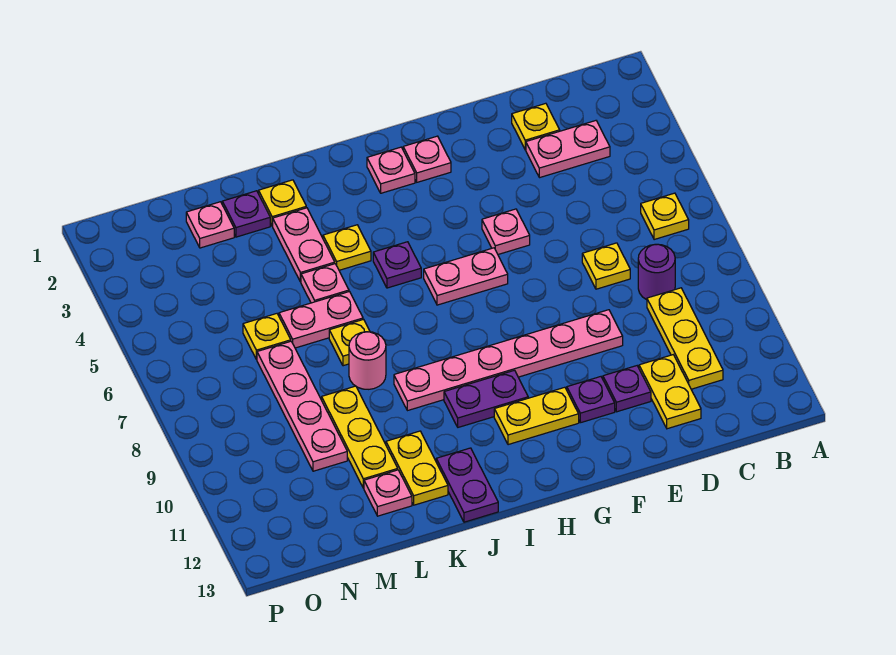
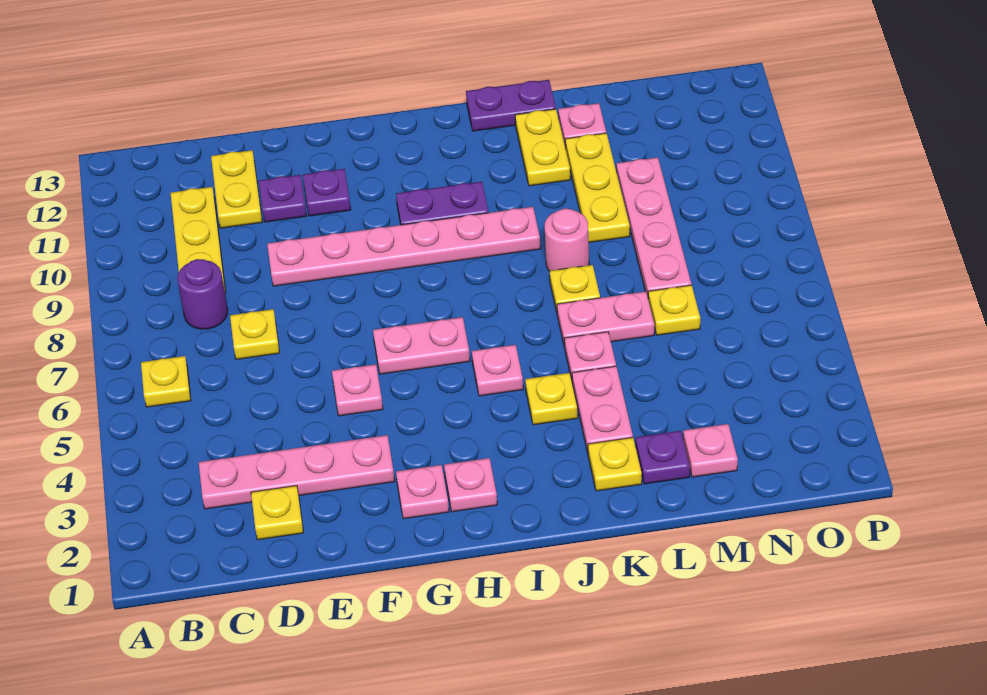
pink 1x2 plate [526,121,610,178] -> pink 1x4 plate [199,435,395,509]
yellow 1x2 plate [494,387,579,445] -> none
purple 1x1 plate [373,242,421,288] -> pink 1x1 plate [472,345,523,396]
purple 1x2 plate [436,448,498,522] -> purple 1x2 plate turned to [466,80,556,131]

